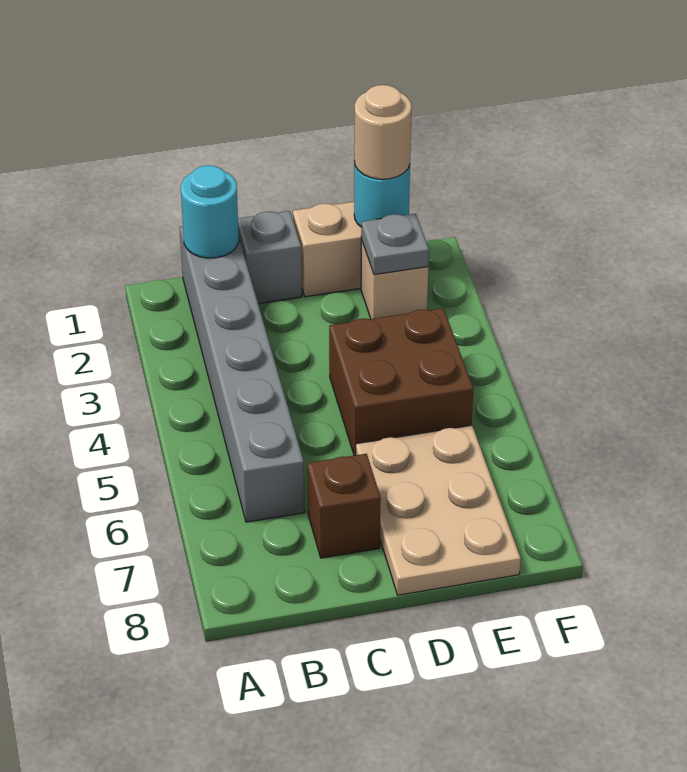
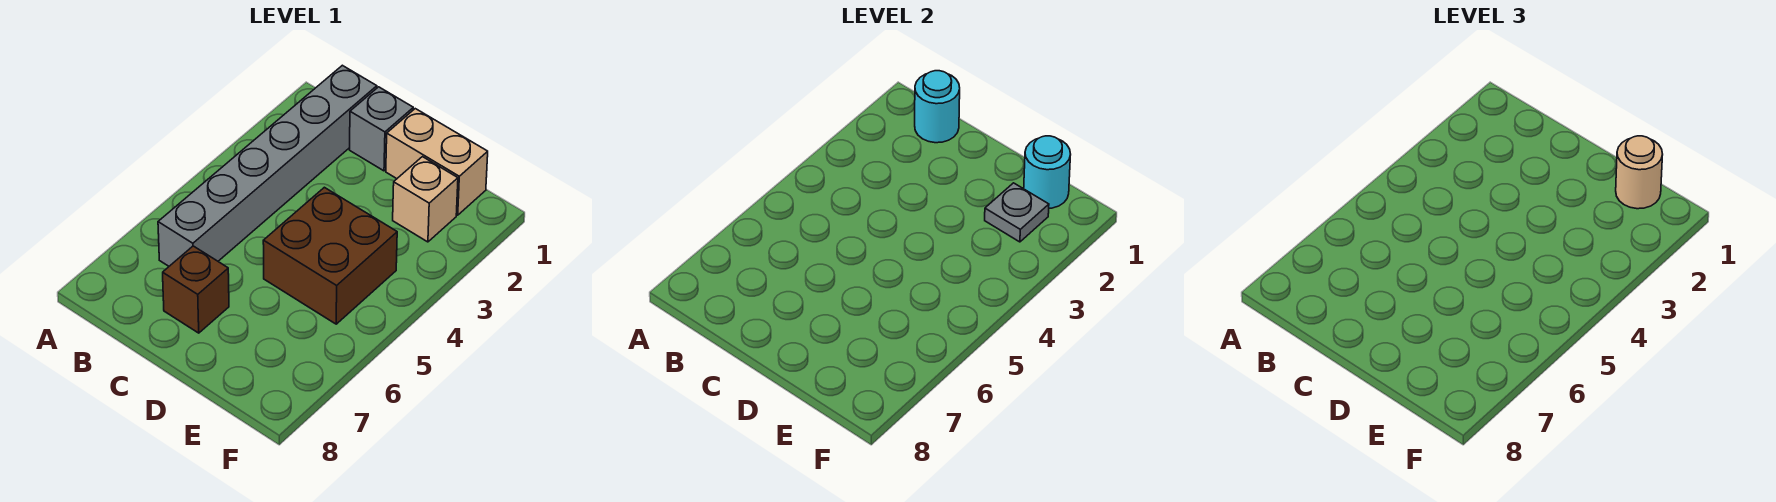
tan 2x3 plate [356,425,521,595] -> none

